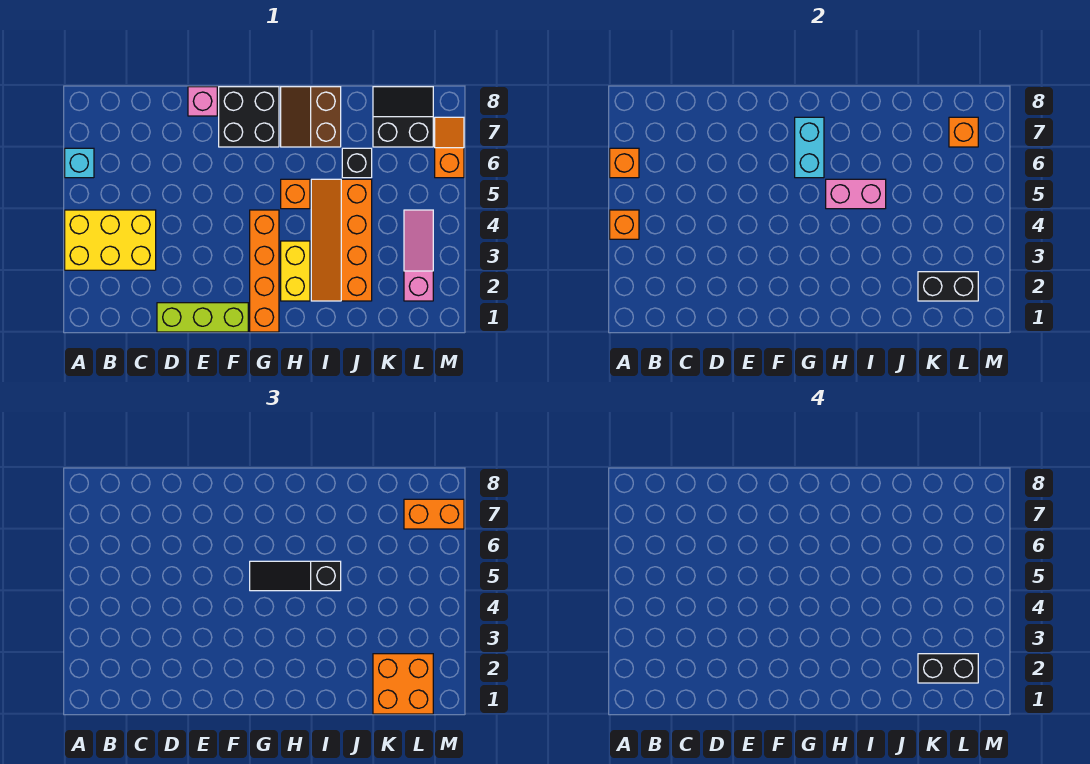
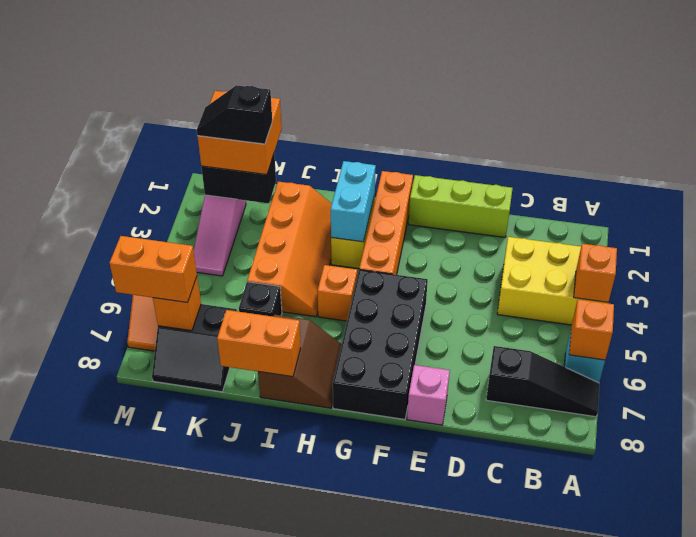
black 2x2 brick [219,87,279,147] -> black 2x4 brick [333,270,428,419]
black 1x3 slope [250,561,341,591] -> black 1x3 slope moved to [486,346,599,417]
cyan 1x2 brick [795,117,824,178] -> cyan 1x2 brick moved to [331,161,376,242]
pink 1x2 brick [826,179,886,209] -> none
none -> orange 1x2 brick [217,310,301,377]
black 1x2 brick [918,654,978,683] -> black 1x2 slope [197,85,272,144]

